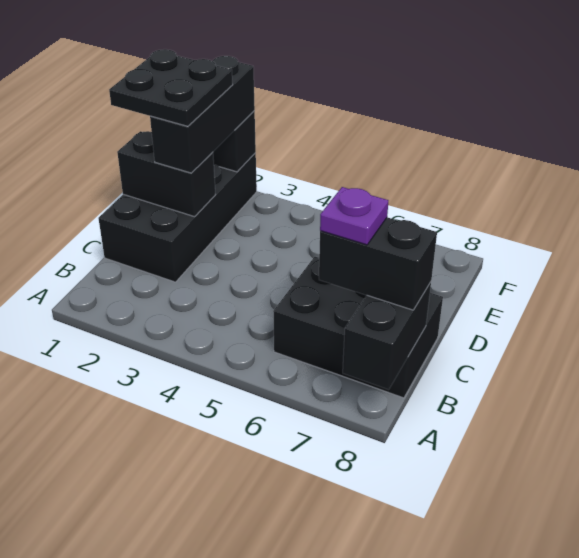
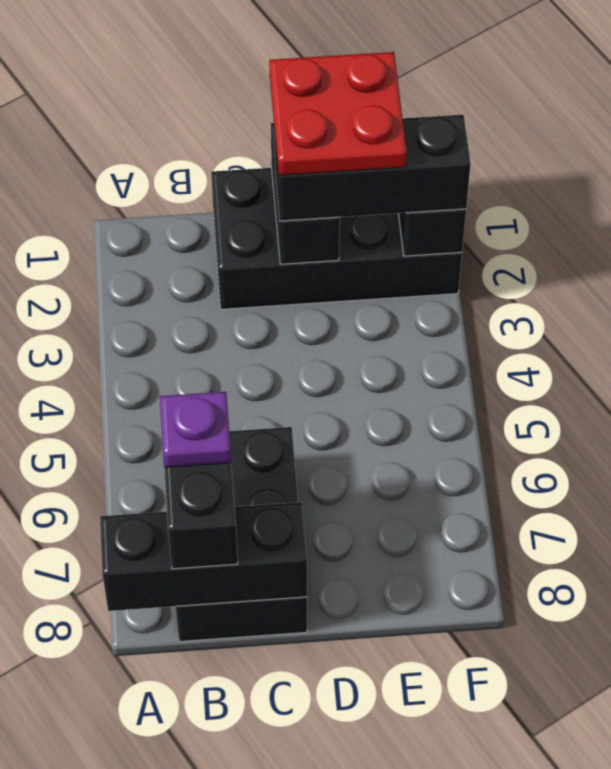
black 1x2 brick [343,282,431,390] -> black 1x3 brick [100,502,307,611]
black 2x2 plate [109,49,233,126] -> red 2x2 plate [269,52,407,175]

